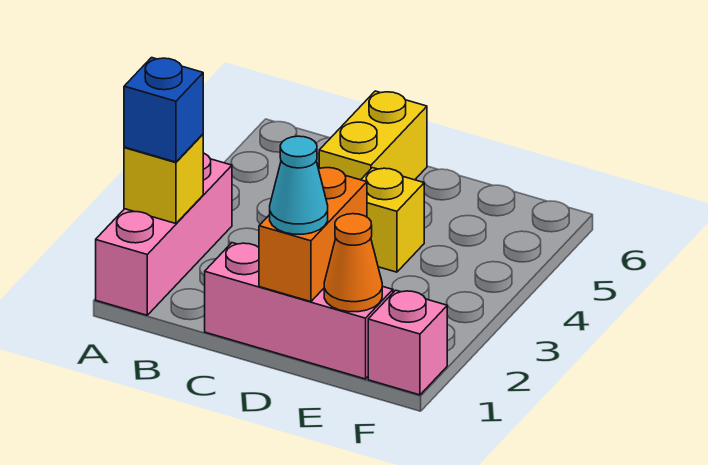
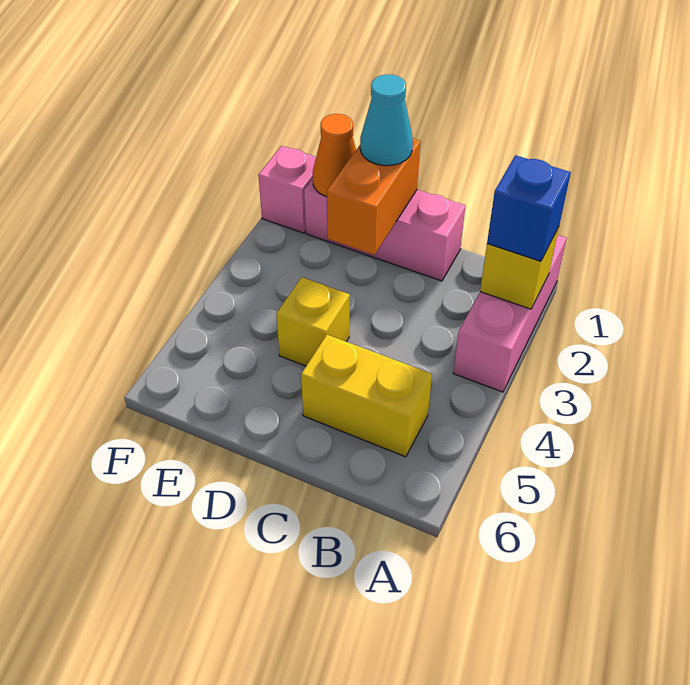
yellow 1x2 brick [319,91,427,180] -> yellow 1x2 brick turned to [301,335,432,457]

